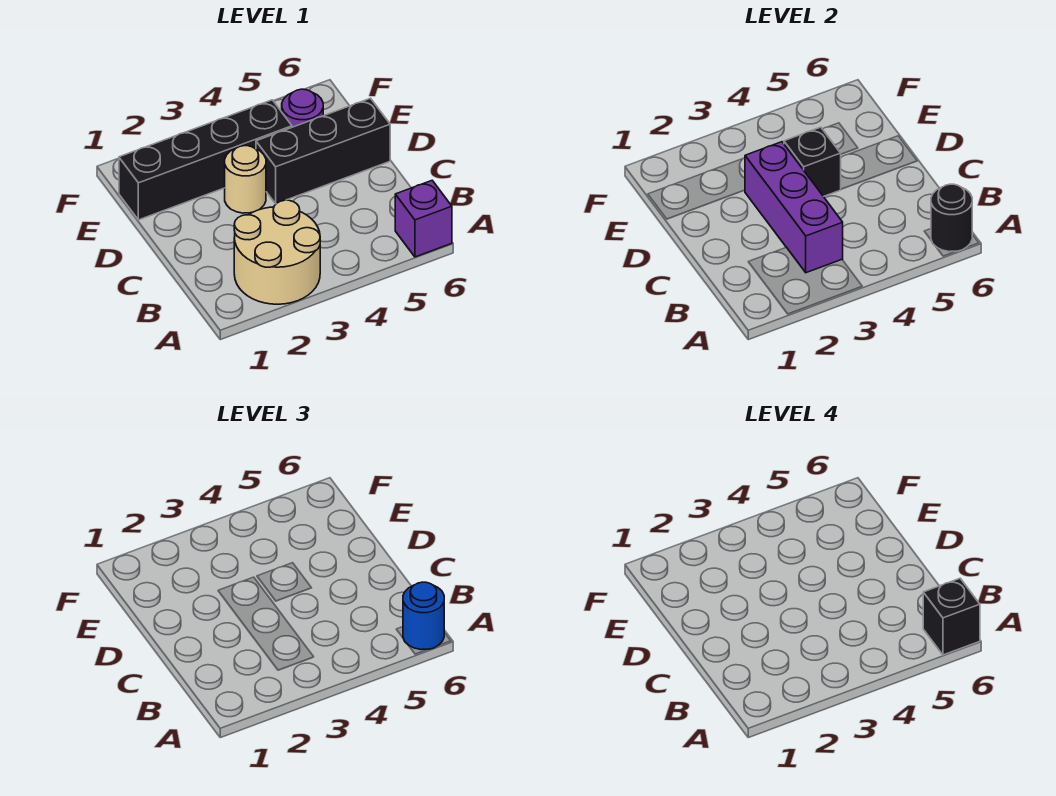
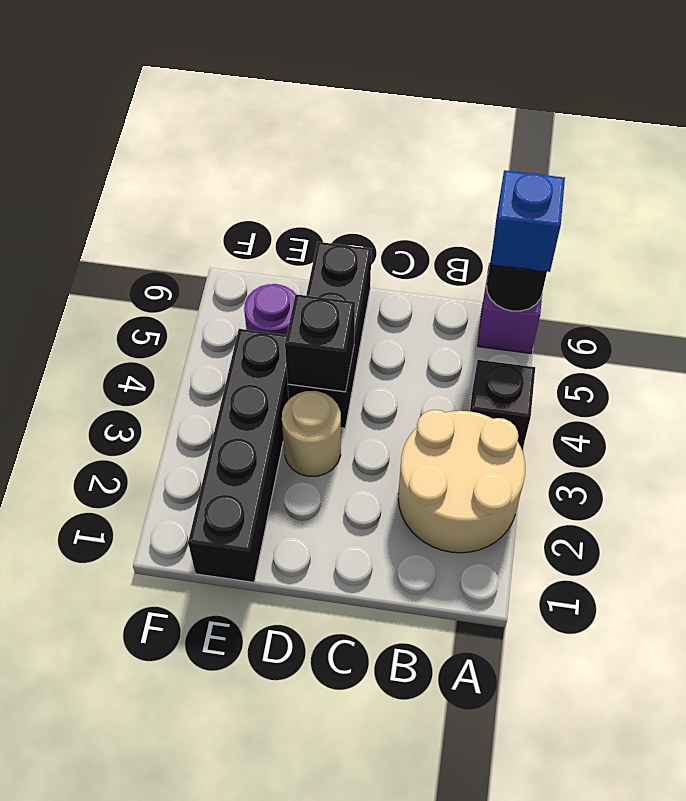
blue 1x1 round brick [403,582,444,650] -> blue 1x1 brick [491,170,565,272]
black 1x1 brick [923,579,980,655] -> black 1x1 brick moved to [470,360,535,450]
purple 1x3 brick [745,142,843,273] -> none

